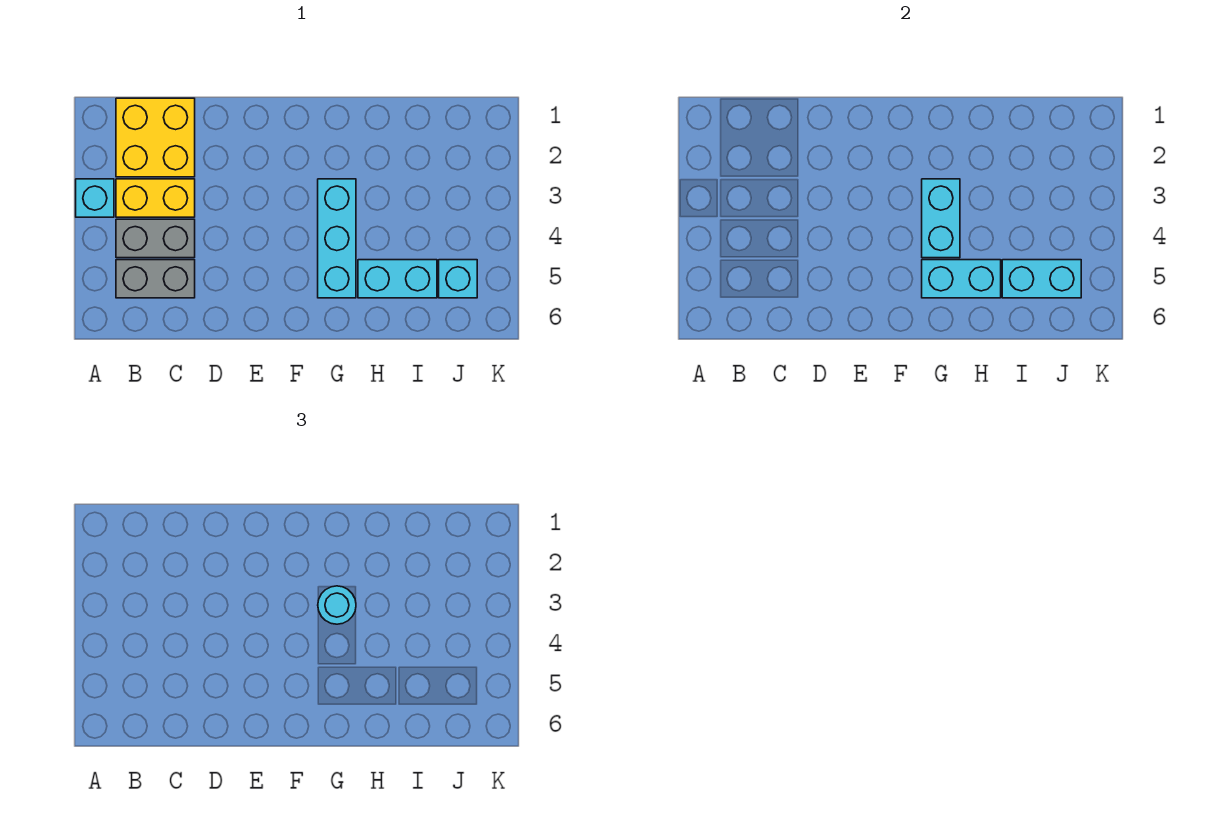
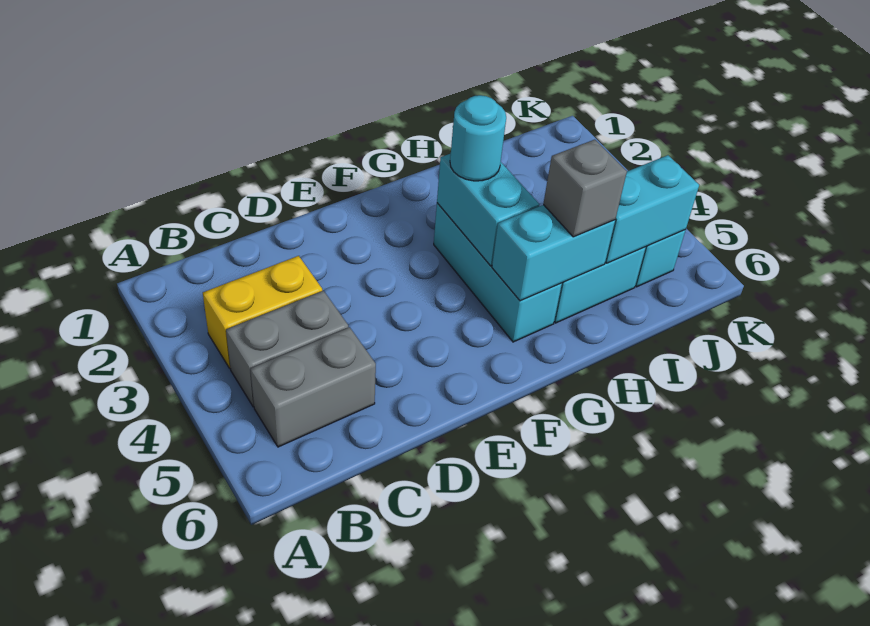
cyan 1x1 brick [76,179,114,217] -> none
yellow 2x2 brick [116,98,195,177] -> none
none -> grey 1x1 brick [543,140,627,237]

